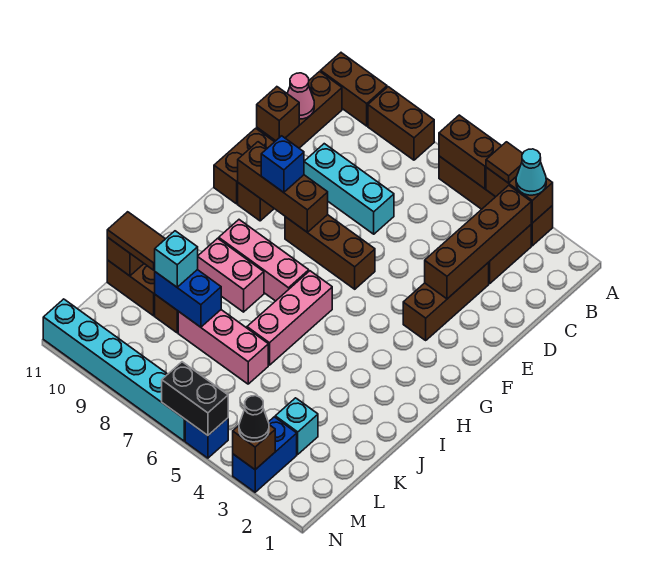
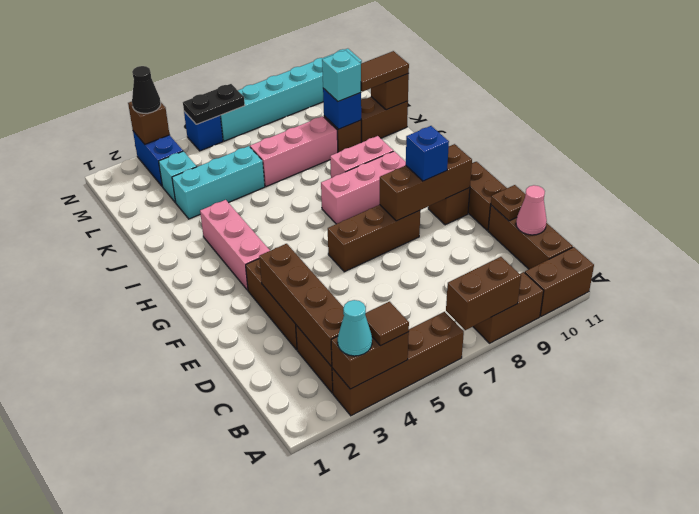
brown 1x2 brick [439,115,501,189] -> brown 1x2 brick moved to [446,257,521,330]
cyan 1x3 brick [304,144,394,234] -> cyan 1x3 brick moved to [172,146,265,219]
brown 1x1 brick [257,87,299,141] -> brown 1x1 plate [491,185,525,221]
pink 1x3 brick [247,271,332,365] -> pink 1x3 brick moved to [200,200,270,290]
blue 1x2 brick [155,270,221,327] -> blue 1x1 brick [323,88,361,129]
black 1x2 brick [162,362,228,435] -> black 1x2 plate [183,84,245,124]

